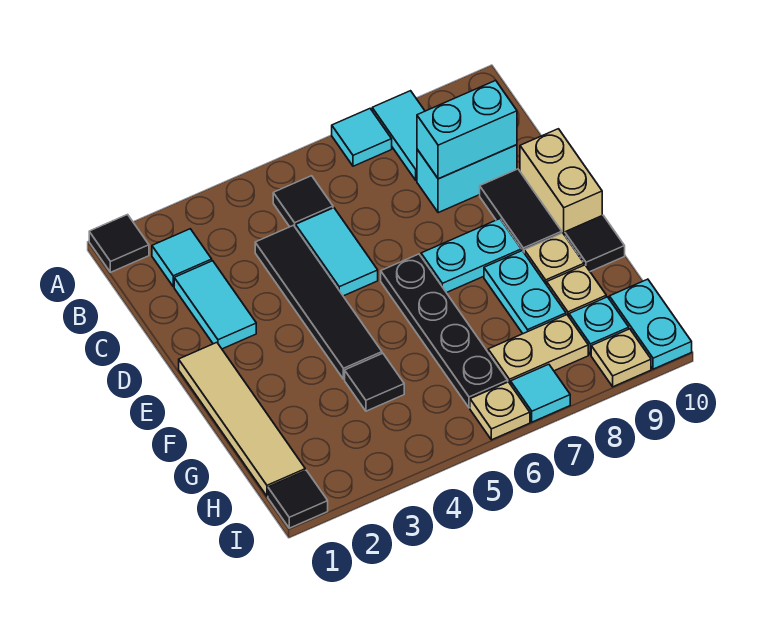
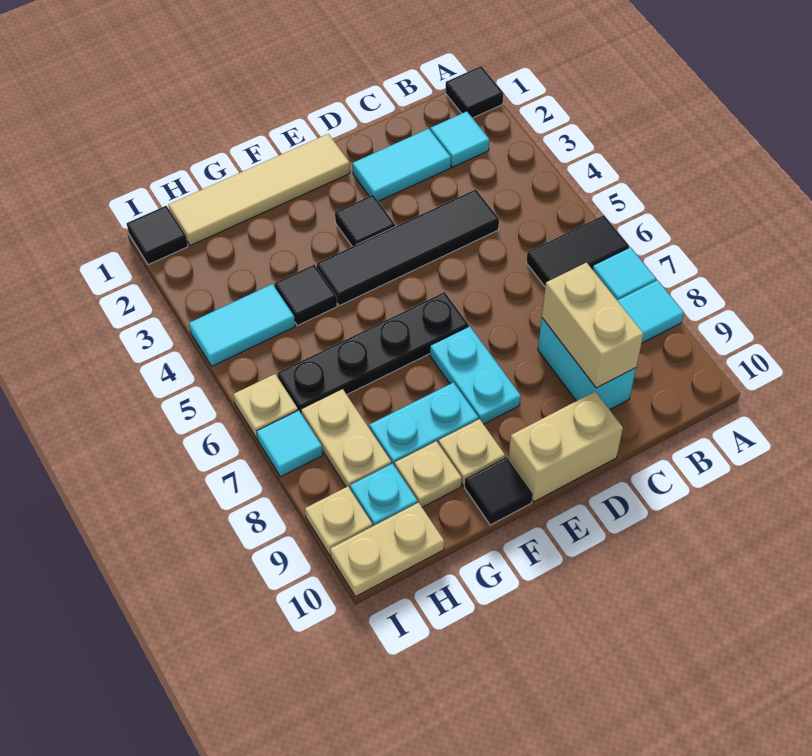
black 1x1 tile [273,176,333,228] -> black 1x1 tile moved to [335,195,395,247]
cyan 1x2 tile [296,208,378,296] -> cyan 1x2 tile moved to [189,284,295,366]
cyan 1x2 brick [417,80,517,179] -> tan 1x2 brick [542,263,643,388]
black 1x2 tile [480,169,562,252] -> black 1x2 tile moved to [526,215,629,286]
cyan 1x2 plate [609,279,692,369] -> tan 1x2 plate [330,503,444,597]

